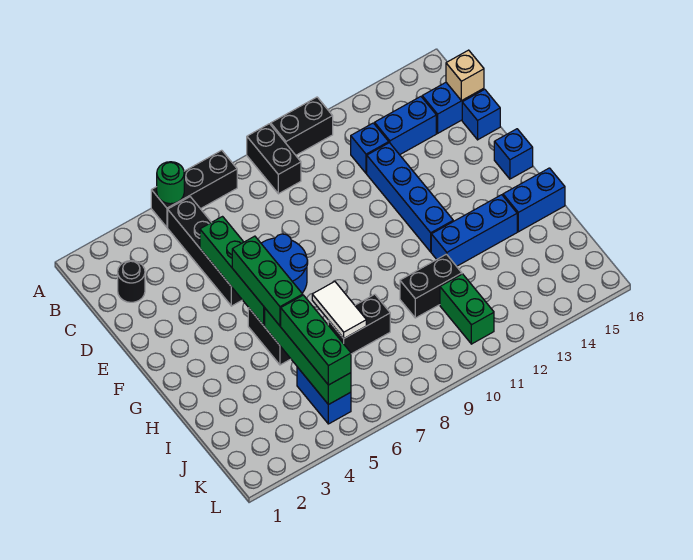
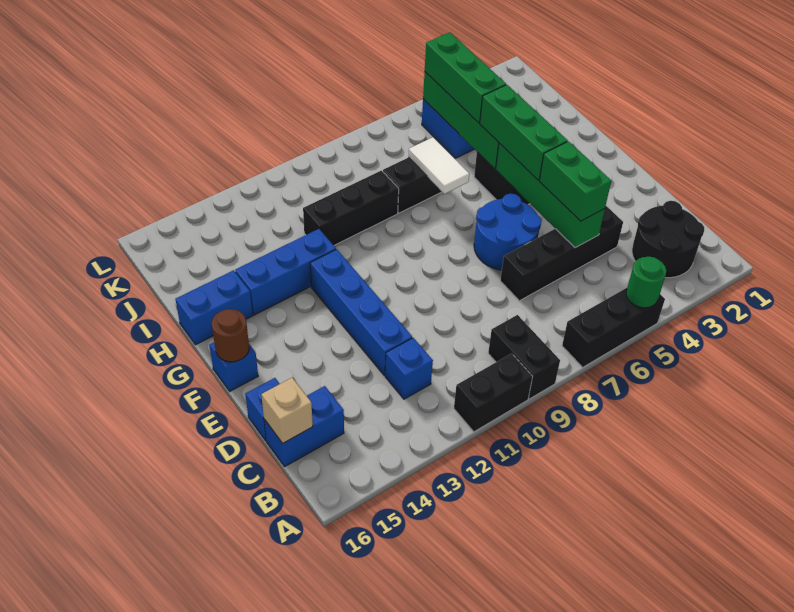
black 1x4 brick [168,197,242,306] -> black 1x4 brick turned to [500,206,623,301]
black 1x1 round brick [118,261,145,302] -> black 2x2 round brick [632,201,704,278]
blue 1x2 brick [375,97,436,155] -> none
none -> brown 1x1 round brick [212,309,249,362]
black 1x2 brick [400,254,462,318] -> black 1x3 brick [303,170,399,245]
green 1x2 brick [440,274,494,344] -> green 1x2 brick moved to [539,141,611,221]

